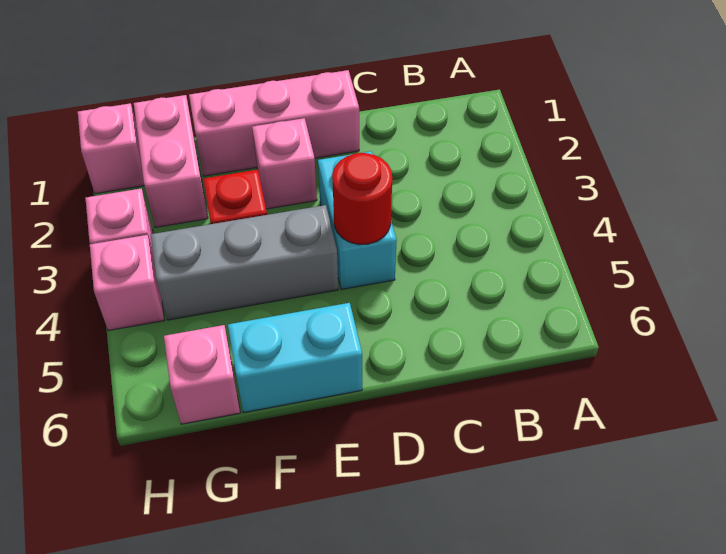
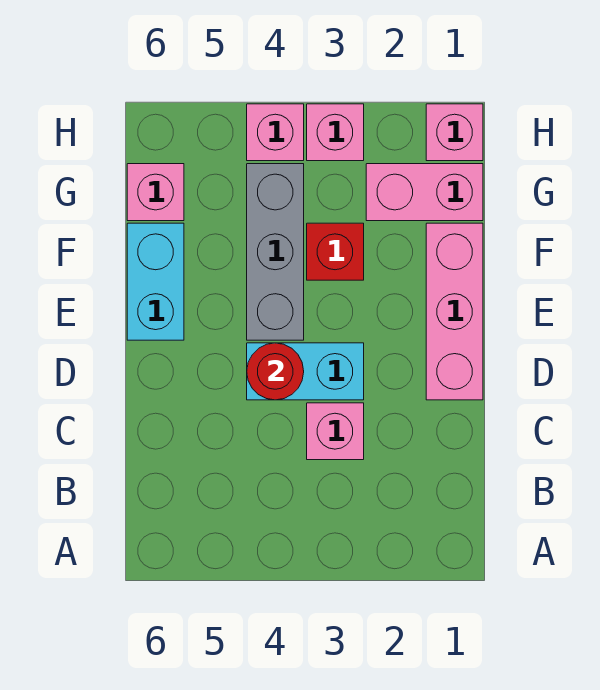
pink 1x1 brick [252,118,317,209] -> pink 1x1 brick moved to [307,403,364,460]

